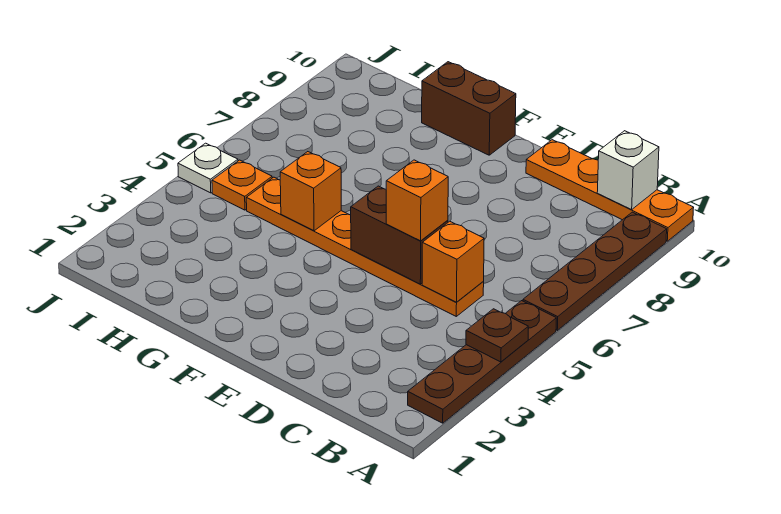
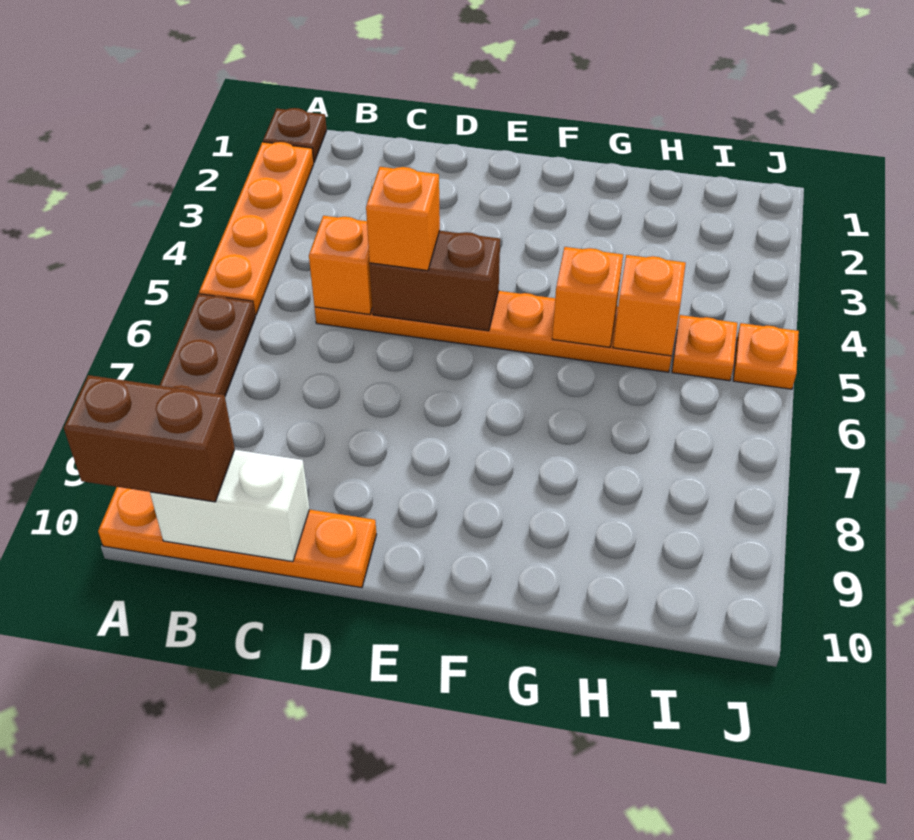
brown 1x4 plate [408,301,556,423] -> orange 1x4 plate [199,142,314,315]
brown 1x1 plate [466,309,528,362] -> brown 1x1 plate moved to [263,108,327,163]
white 1x1 brick [597,131,659,210] -> white 1x2 brick [150,450,309,562]
brown 1x2 brick [422,62,516,155] -> brown 1x2 brick moved to [64,375,235,502]
none -> orange 1x1 brick [613,255,686,356]
white 1x1 plate [178,143,238,193] -> orange 1x1 plate [733,323,799,389]

